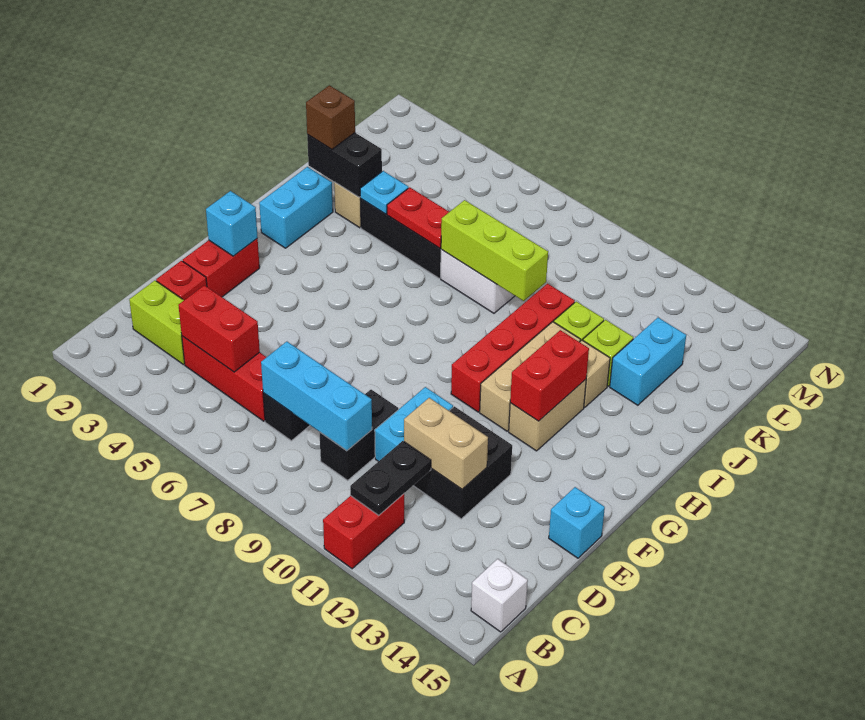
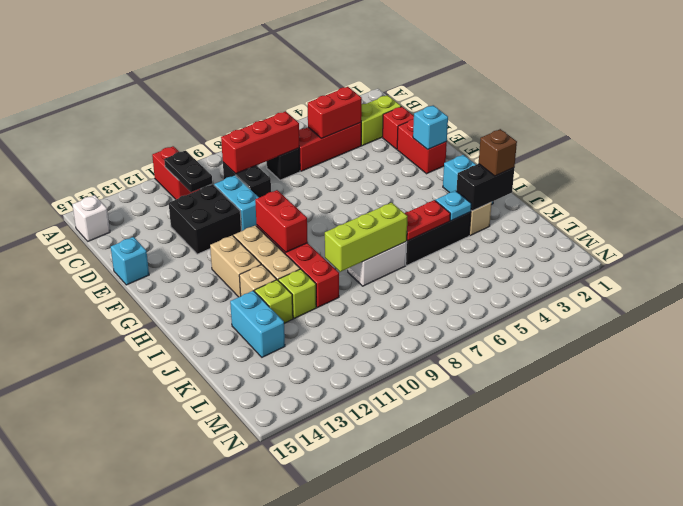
cyan 1x3 brick [261,342,372,451] -> red 1x3 brick [221,111,299,174]
tan 1x2 brick [404,398,488,489] -> none
red 1x2 brick [510,330,589,421] -> red 1x2 brick moved to [255,190,308,252]

